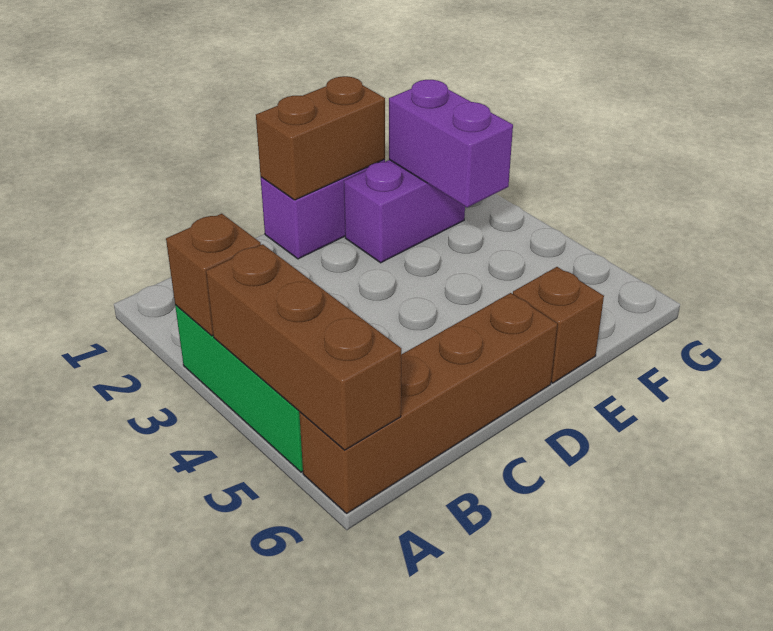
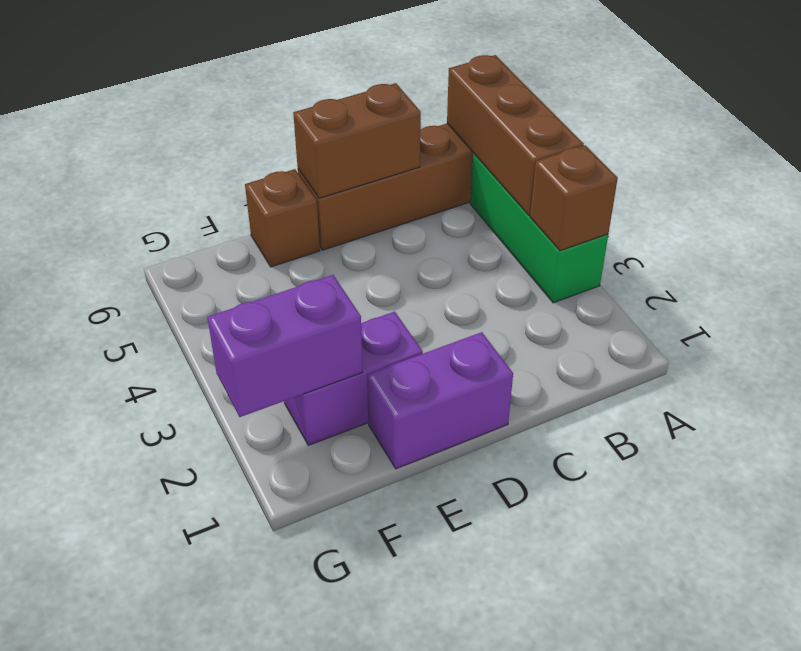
brown 1x2 brick [256,76,385,200] -> brown 1x2 brick moved to [293,83,421,198]
purple 1x2 brick [389,80,513,208] -> purple 1x2 brick turned to [207,275,363,417]

